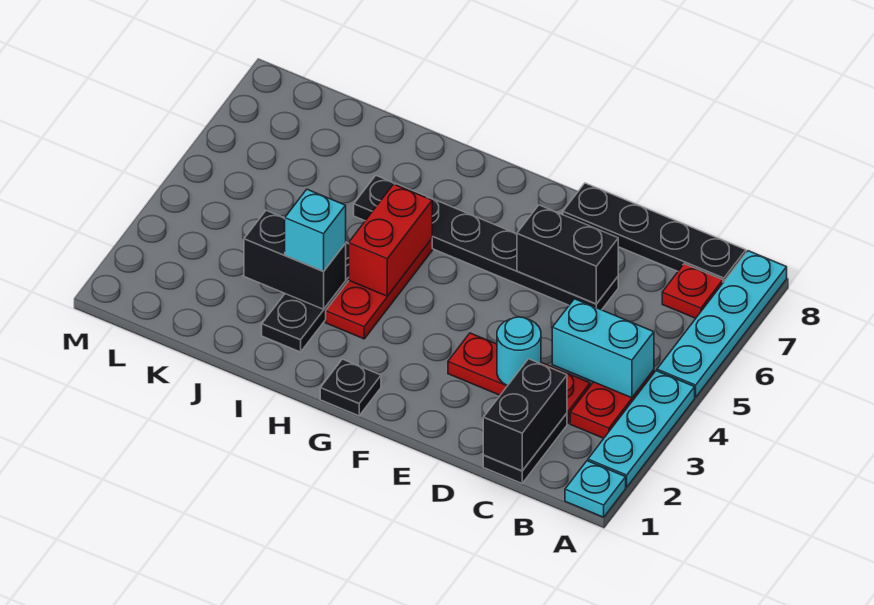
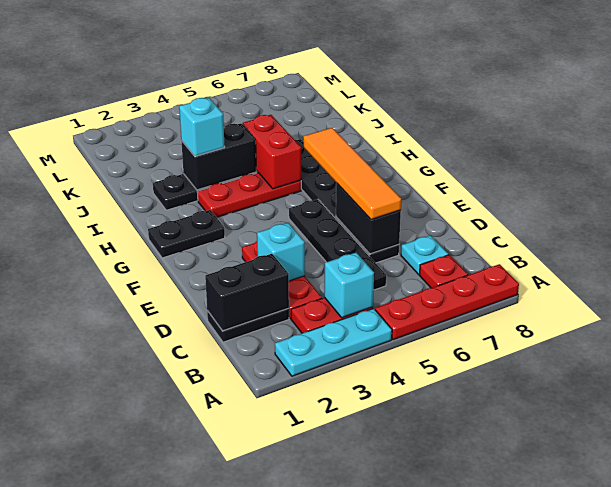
cyan 1x1 plate [565,461,626,517] -> cyan 1x1 plate moved to [401,235,448,274]
cyan 1x4 plate [657,251,787,397] -> red 1x4 plate [375,264,519,340]
cyan 1x2 brick [552,299,654,398] -> cyan 1x1 brick [324,253,374,318]
black 1x4 plate [563,183,746,282] -> black 1x4 plate moved to [289,199,386,290]
cyan 1x1 round brick [497,317,541,386] -> cyan 1x1 brick [257,223,305,281]
none -> orange 1x4 tile [303,128,401,220]
black 1x1 plate [320,359,381,416] -> black 1x2 plate [148,210,225,258]
red 1x2 brick [349,184,432,296] -> red 1x2 brick turned to [243,115,301,189]
black 1x2 brick [244,210,346,309] -> black 1x2 brick turned to [181,123,256,190]

